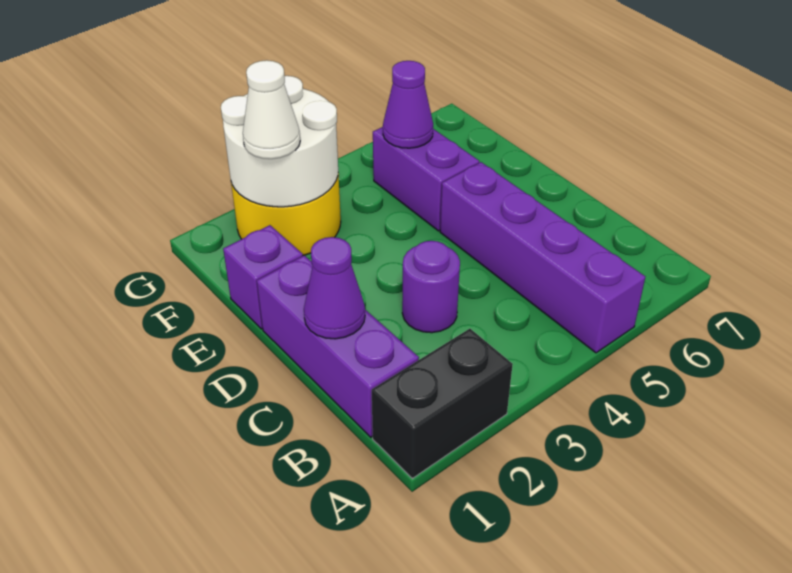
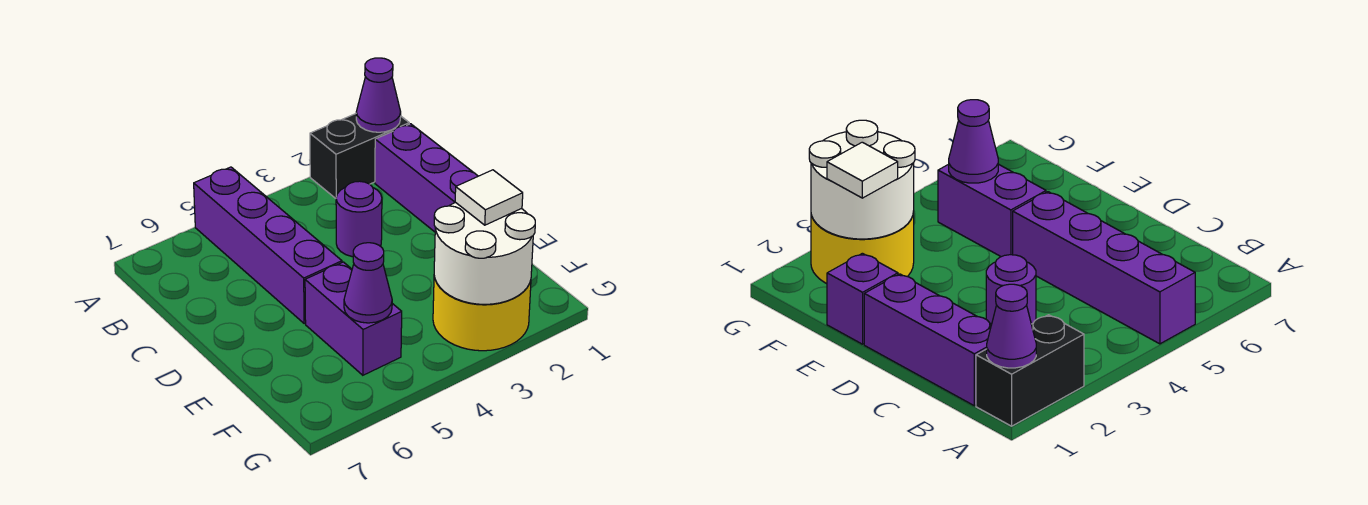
purple 1x1 cone [304,237,365,339] -> purple 1x1 cone moved to [356,58,401,132]
white 1x1 cone [243,60,300,159] -> white 1x1 tile [455,170,523,225]

